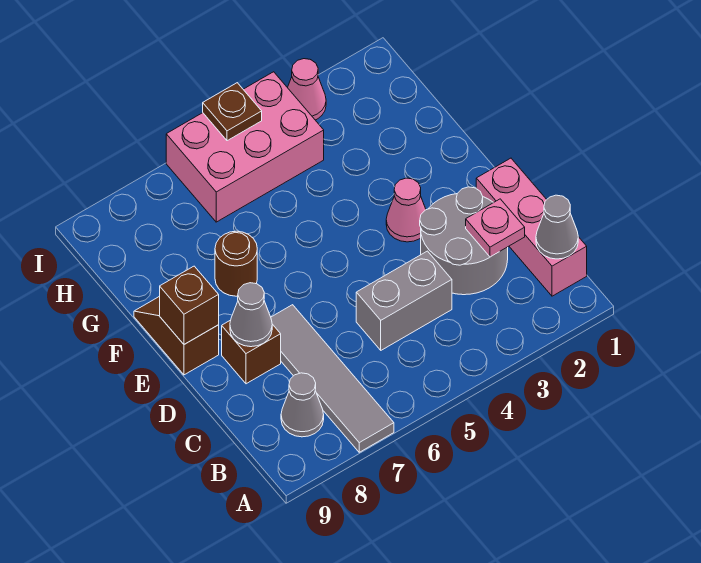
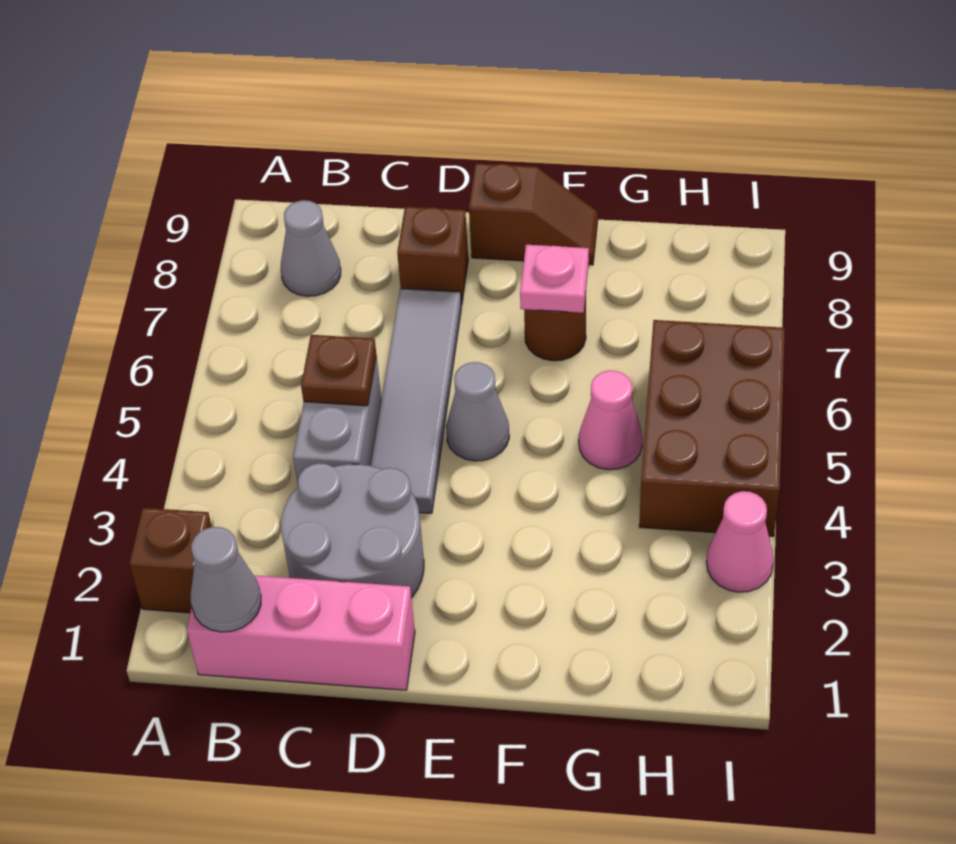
grey 1x4 tile [271,305,394,452] -> grey 1x4 tile turned to [371,288,461,513]
pink 1x1 plate [466,199,525,257] -> pink 1x1 plate moved to [520,245,589,313]
grey 1x1 cone [230,283,272,347] -> grey 1x1 cone moved to [446,362,509,461]
pink 1x1 cone [386,178,426,242] -> pink 1x1 cone moved to [579,371,643,470]
brown 1x1 brick [160,266,219,344] -> brown 1x1 brick moved to [129,508,212,613]
pink 2x3 brick [166,72,324,222] -> brown 2x3 brick [639,320,785,537]
brown 1x1 plate [203,83,262,141] -> brown 1x1 plate moved to [301,335,376,406]

